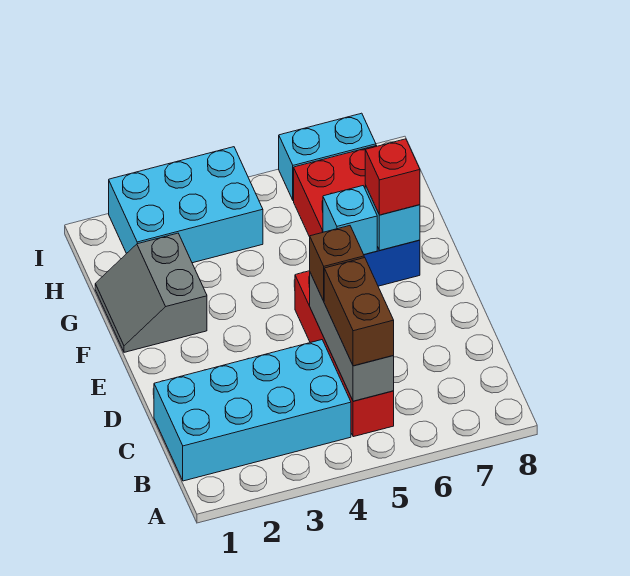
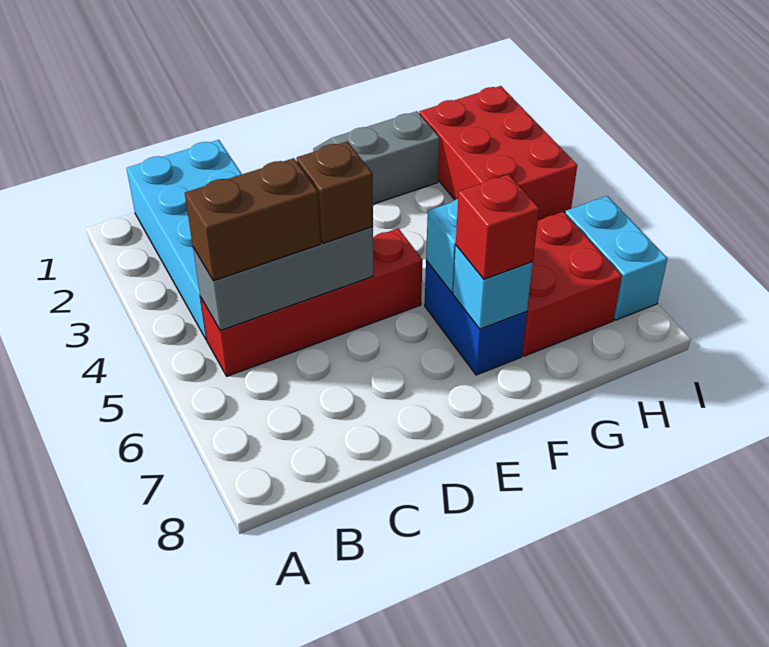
cyan 2x3 brick [109,147,263,263] -> red 2x3 brick [419,86,577,220]

